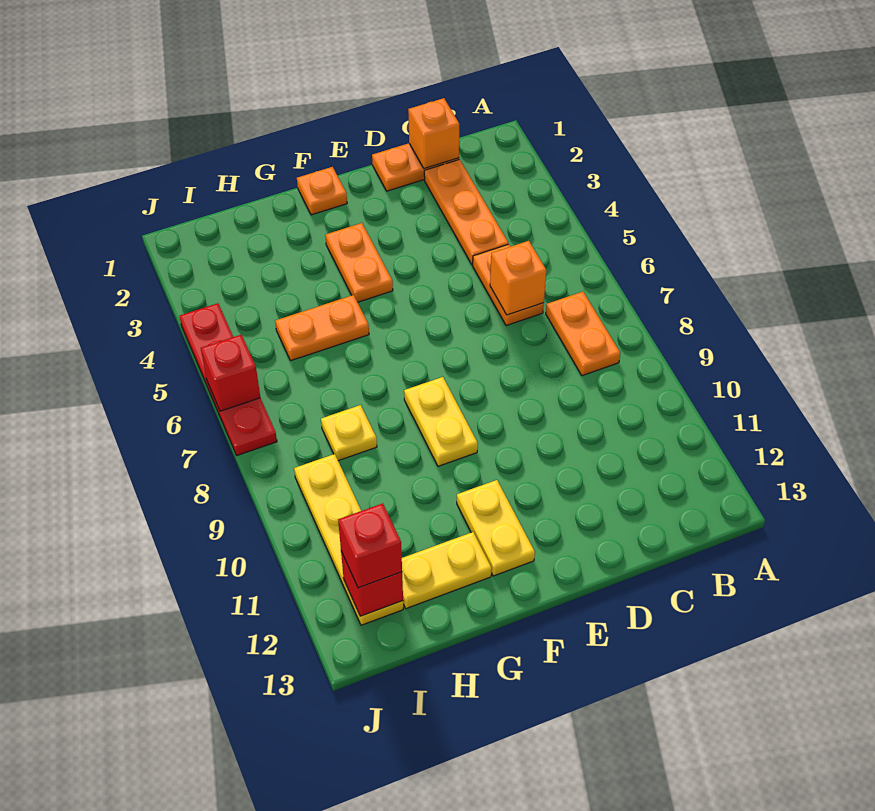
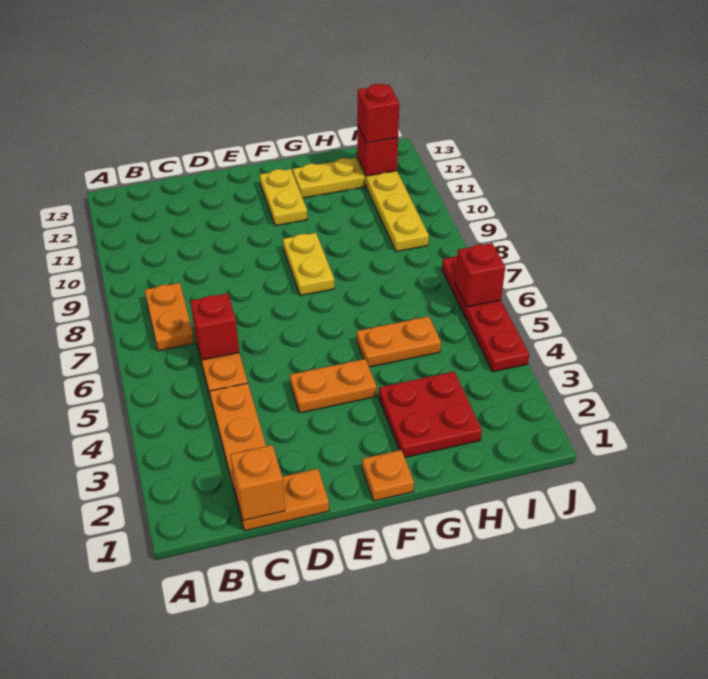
orange 1x1 brick [490,241,546,315] -> red 1x1 brick [190,293,239,360]
orange 1x2 plate [325,223,393,302] -> orange 1x2 plate turned to [290,359,377,413]
none -> red 2x2 plate [379,371,482,457]
yellow 1x1 plate [321,405,377,461] -> none

